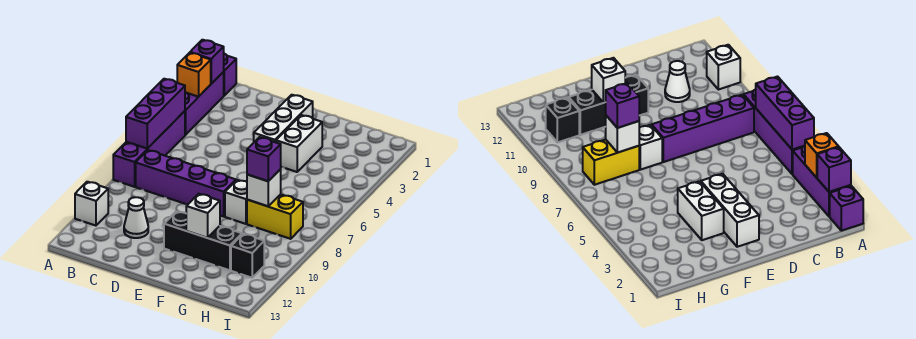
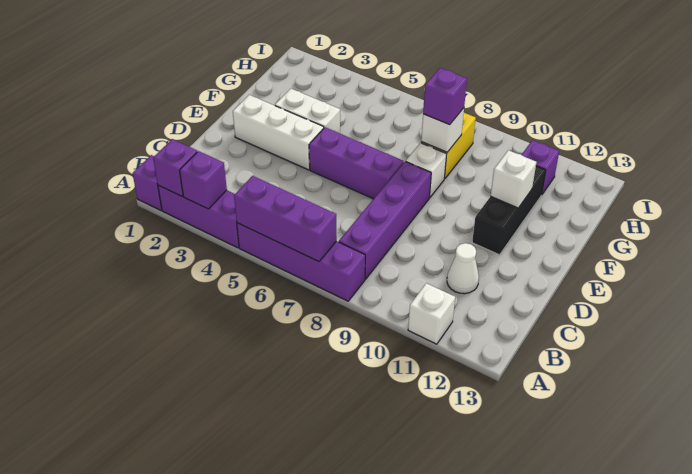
orange 1x1 brick [177,53,211,97] -> purple 1x1 brick [180,151,227,209]
none -> purple 1x3 brick [309,127,404,199]
black 1x1 brick [231,234,264,278] -> purple 1x1 brick [522,140,559,195]

